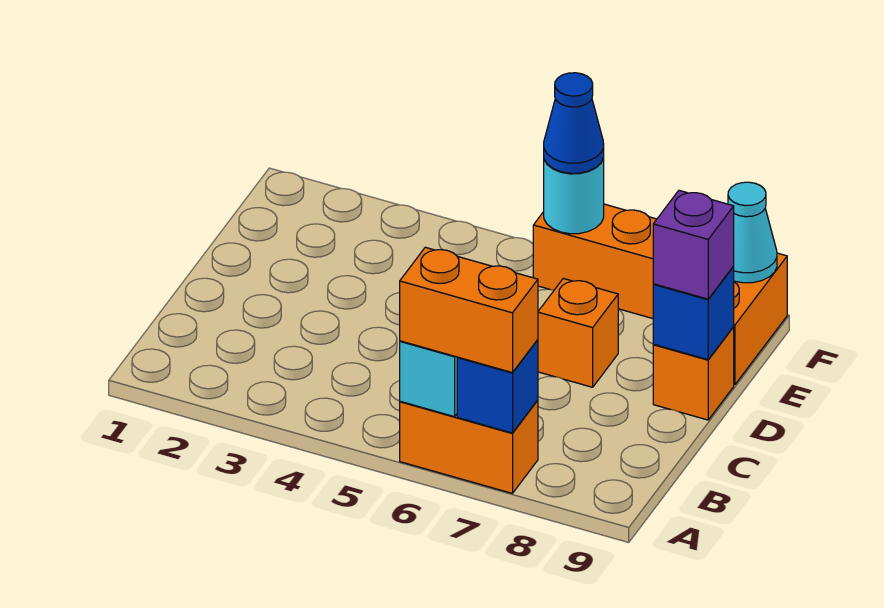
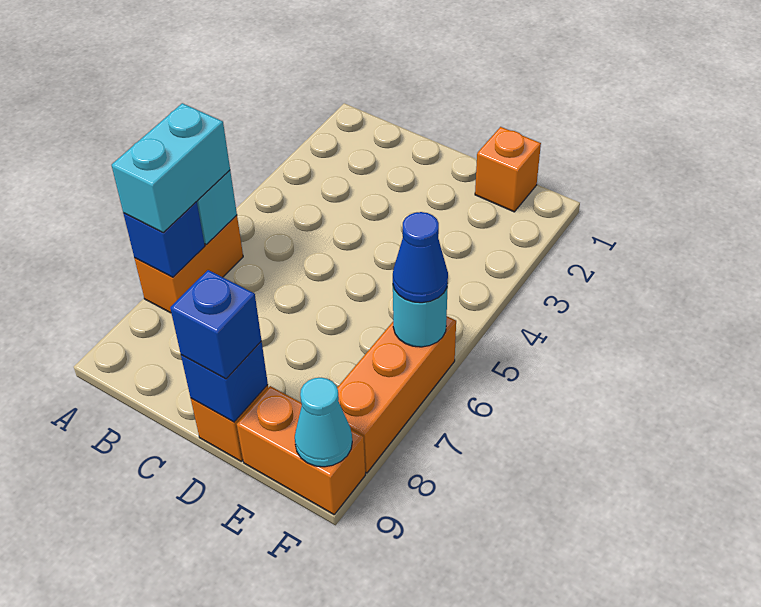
orange 1x2 brick [400,247,538,373] -> cyan 1x2 brick [112,103,230,233]
orange 1x1 brick [538,278,618,387] -> orange 1x1 brick moved to [475,127,541,212]
purple 1x1 brick [653,190,734,299] -> blue 1x1 brick [170,270,262,379]

